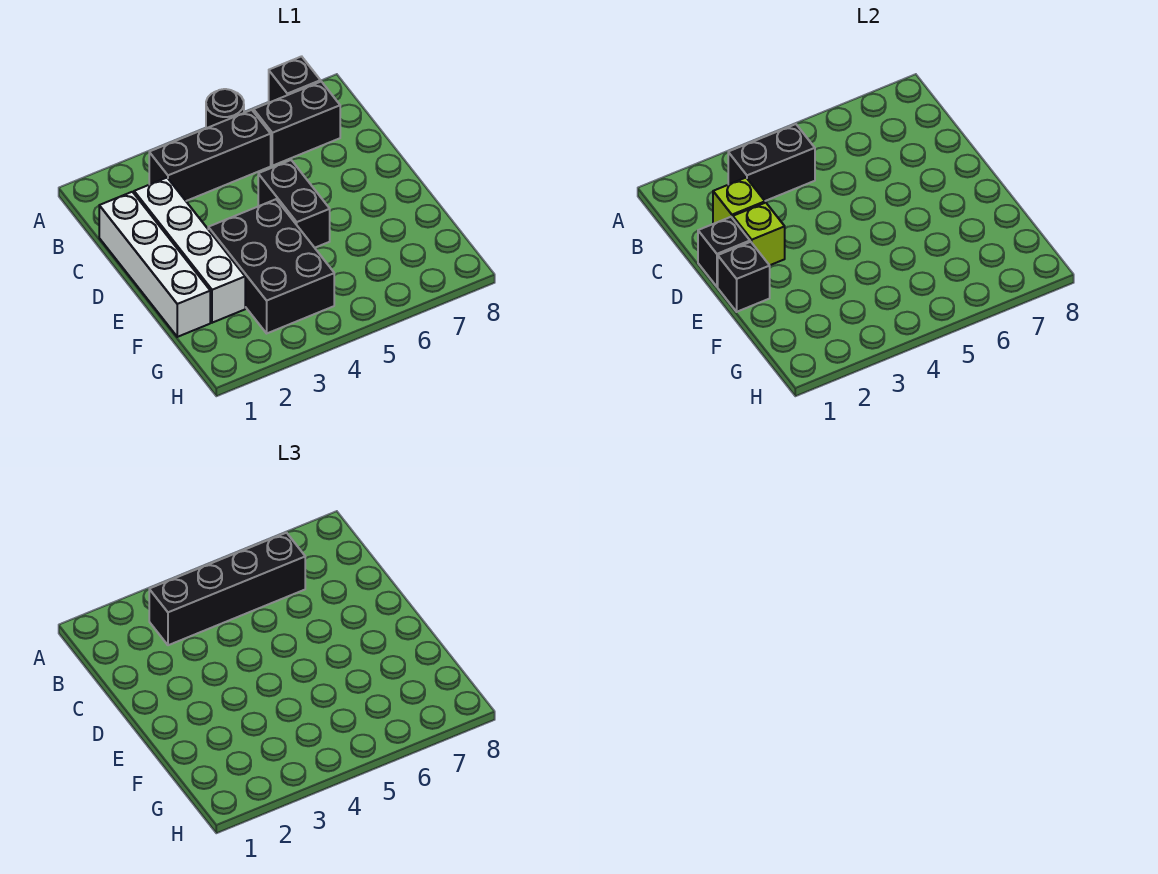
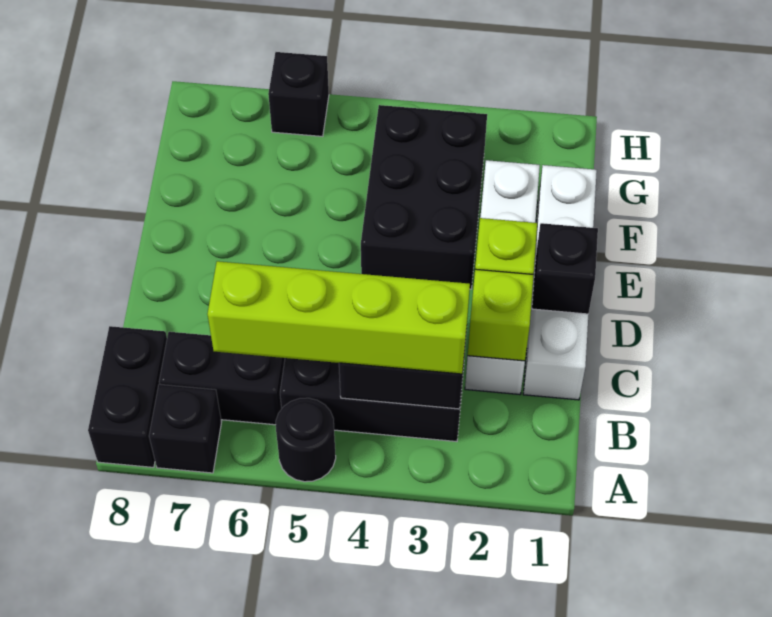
black 1x4 brick [149,533,305,645] -> lime 1x4 brick [207,261,470,374]
black 1x2 brick [258,160,330,248] -> black 1x2 brick moved to [88,326,167,467]
black 1x1 brick [718,242,770,312] -> black 1x1 brick moved to [268,52,329,137]

